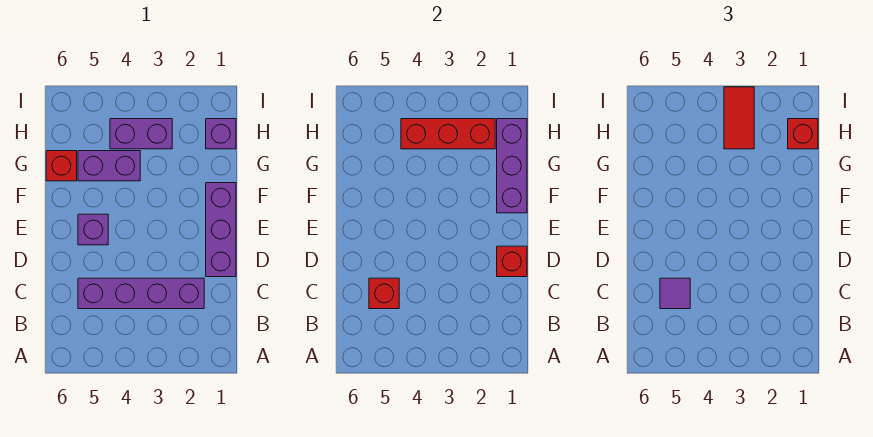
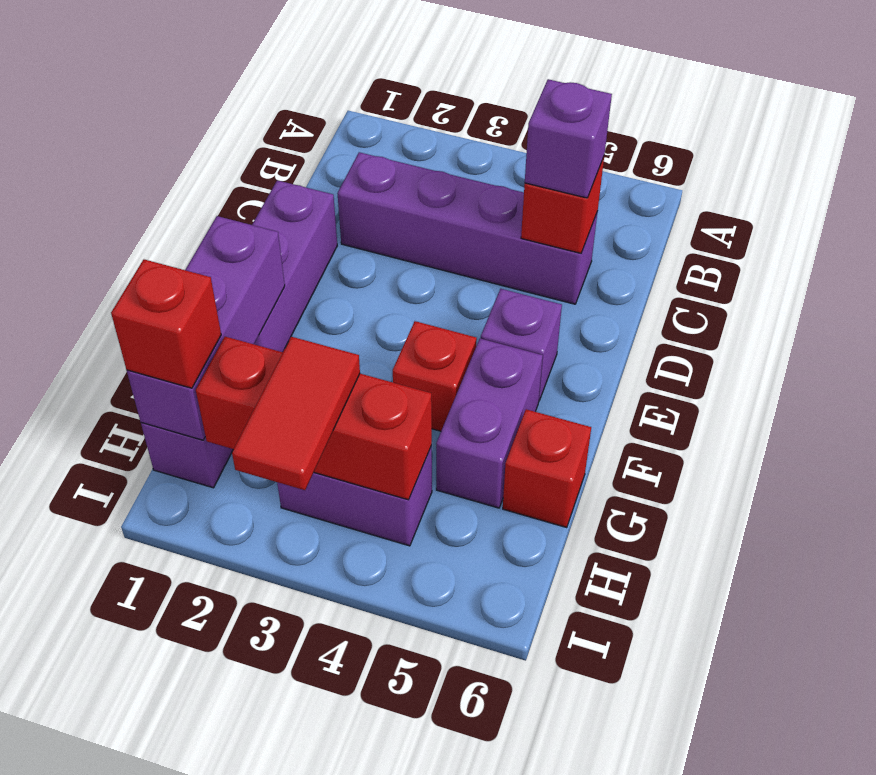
purple 1x1 tile [660,278,690,309] -> purple 1x1 brick [525,79,612,198]
red 1x1 brick [497,246,527,277] -> red 1x1 brick moved to [393,321,477,431]
purple 1x2 brick [78,151,140,181] -> purple 1x2 brick turned to [436,338,543,508]

